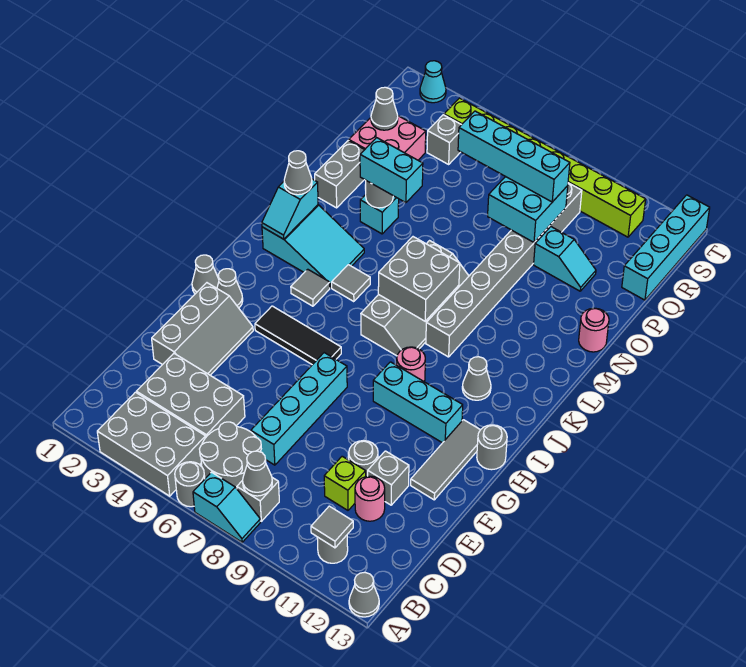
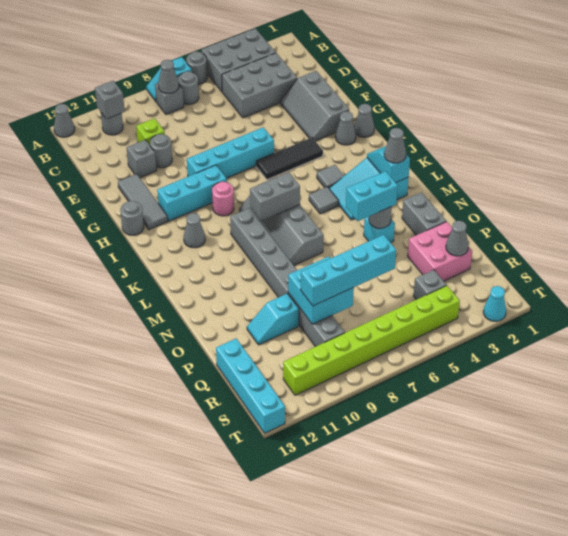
grey 2x2 round brick [200,422,261,489] -> grey 1x1 round brick [178,71,199,105]
grey 1x1 tile [311,506,353,548] -> grey 1x1 brick [95,81,125,119]
cyan 1x4 brick [251,353,347,465] -> cyan 1x4 brick turned to [187,127,274,178]
pink 1x1 round brick [355,476,385,521] -> none
grey 2x2 brick [378,237,460,321] -> grey 1x2 brick [250,172,300,221]
pink 1x1 round brick [579,308,609,352] -> none

